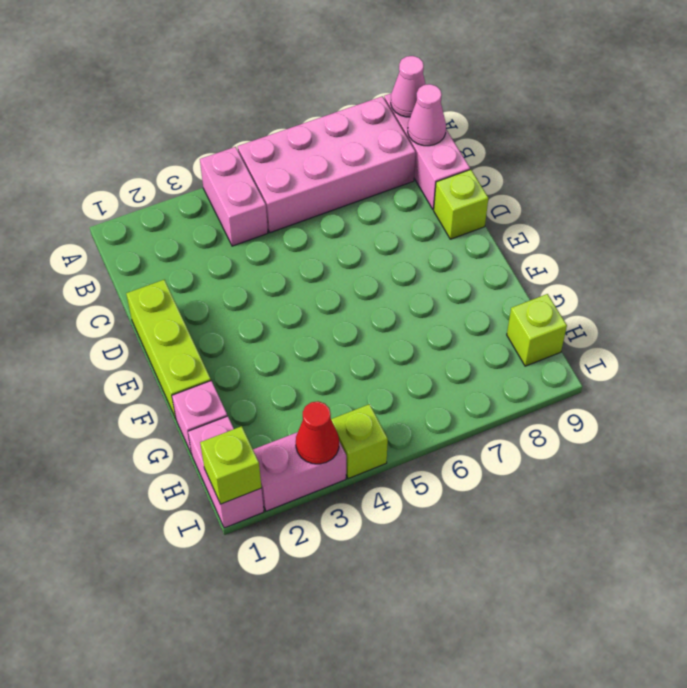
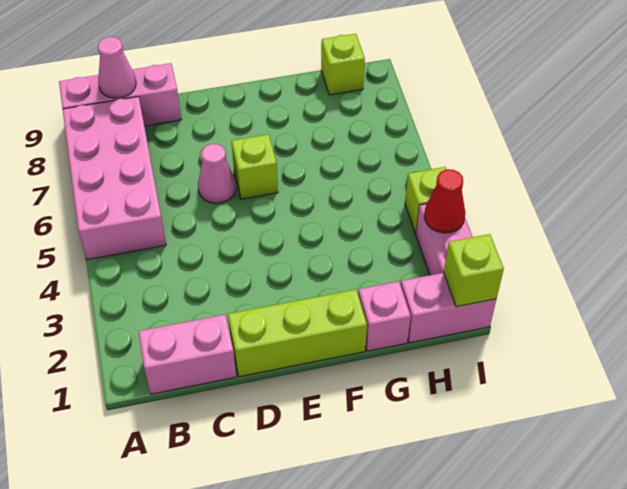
pink 1x2 brick [200,147,268,246] -> pink 1x2 brick moved to [138,315,236,394]
pink 1x1 cone [391,56,426,117] -> pink 1x1 cone moved to [198,144,236,203]
lime 1x1 brick [434,170,488,239] -> lime 1x1 brick moved to [232,134,278,199]

